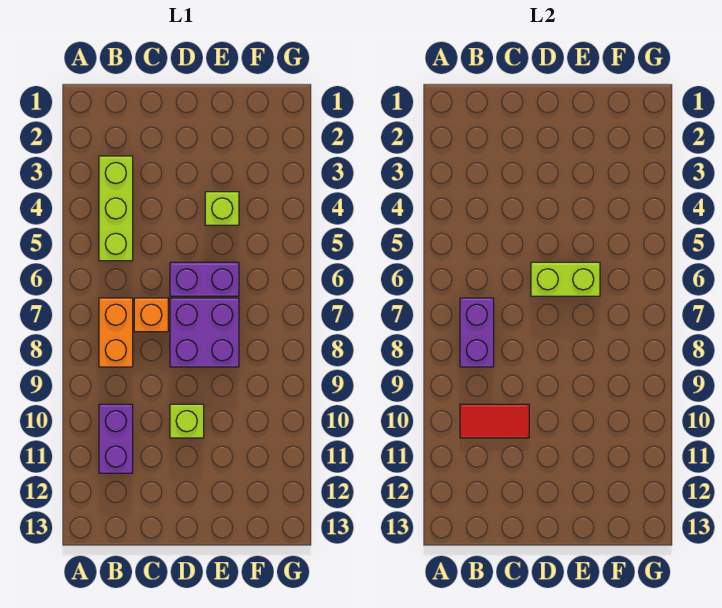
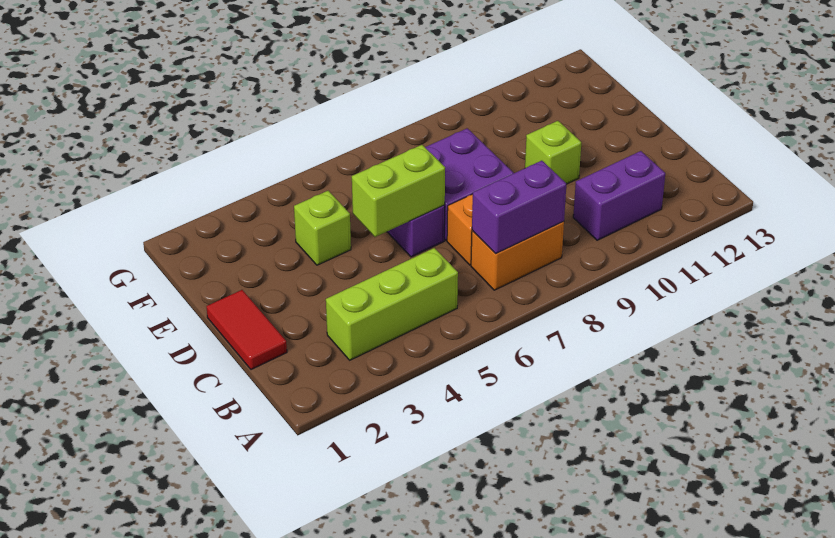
red 1x2 tile [460,404,529,438] -> red 1x2 tile moved to [206,290,287,370]
lime 1x2 brick [531,262,600,296] -> lime 1x2 brick turned to [352,145,445,237]

